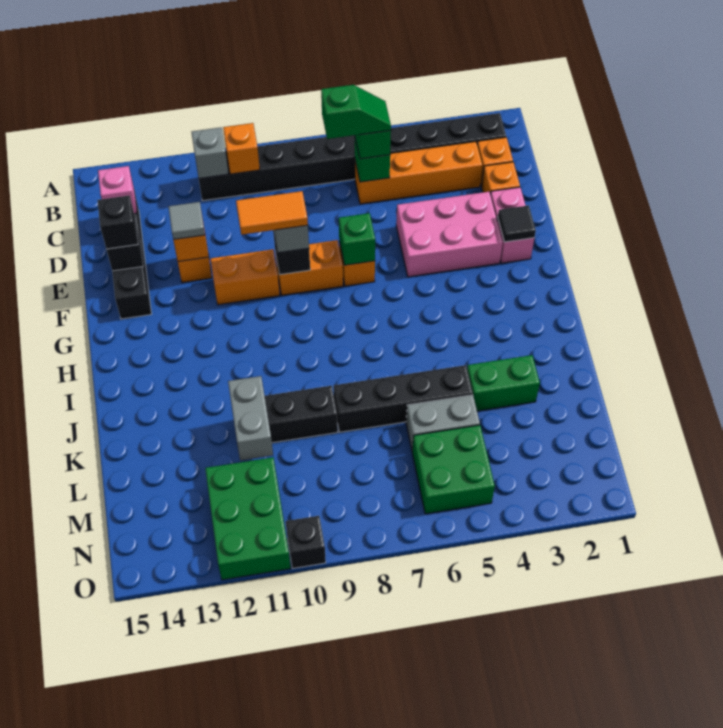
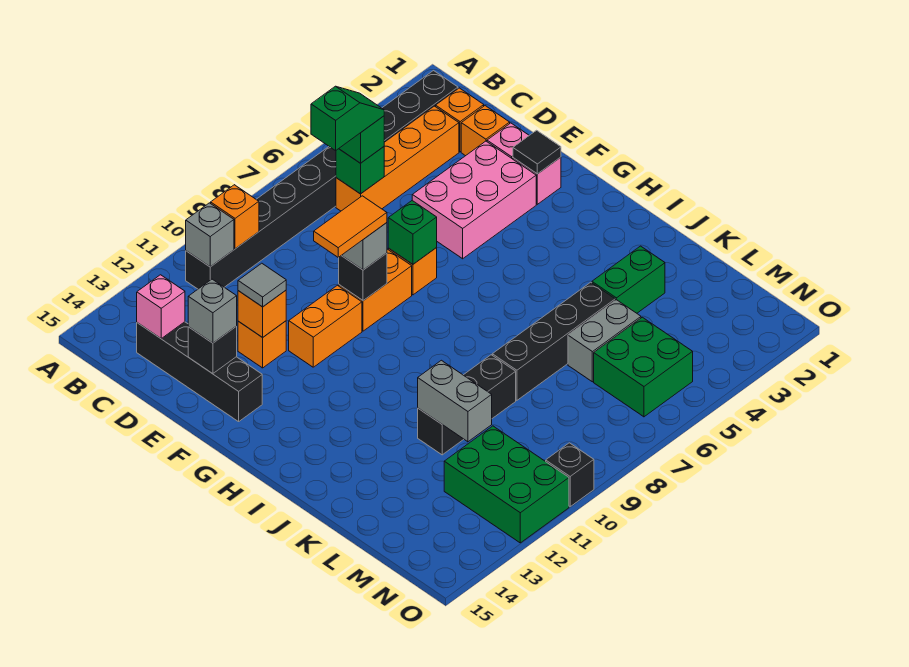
black 1x1 brick [97,195,138,249] -> grey 1x1 brick [188,279,237,343]

